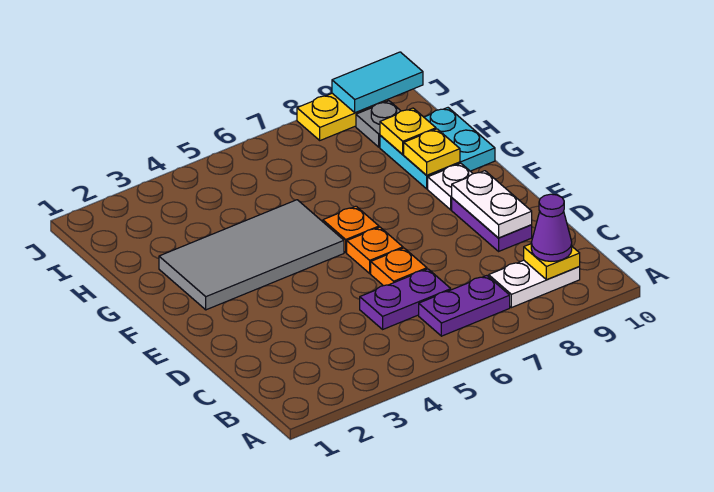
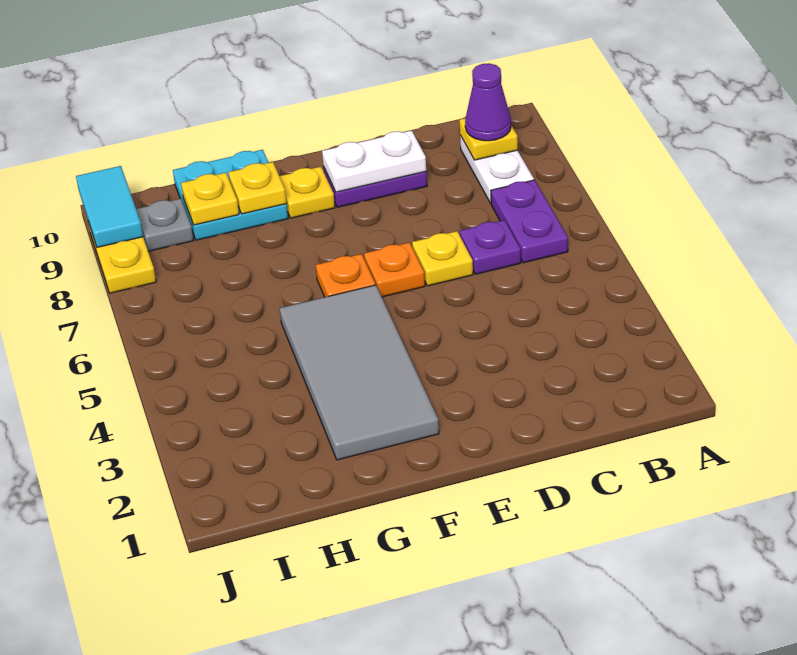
purple 1x2 plate [360,269,451,329] -> purple 1x1 plate [460,220,521,274]
orange 1x1 plate [371,248,427,286] -> yellow 1x1 plate [412,231,473,286]
white 1x1 plate [428,164,473,210] -> yellow 1x1 plate [280,167,335,218]

